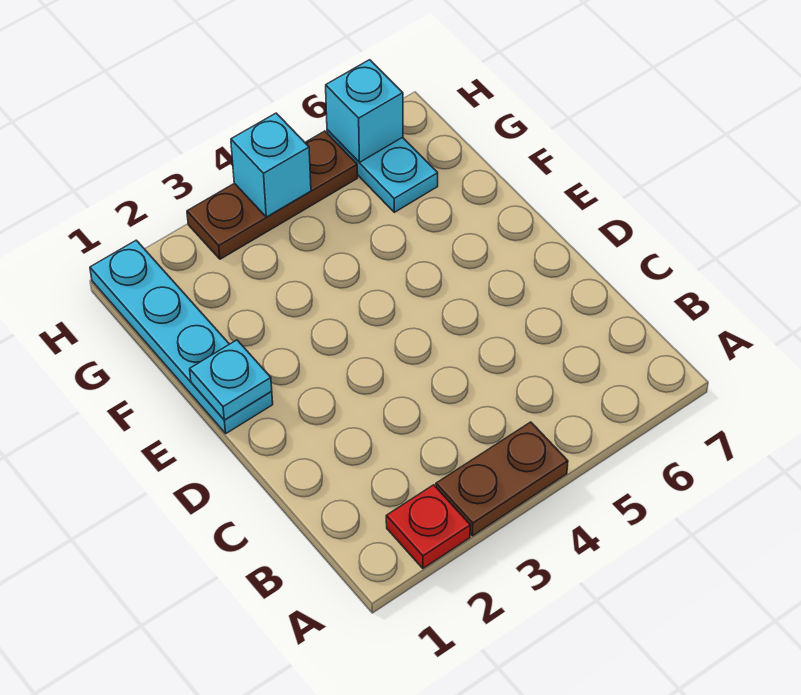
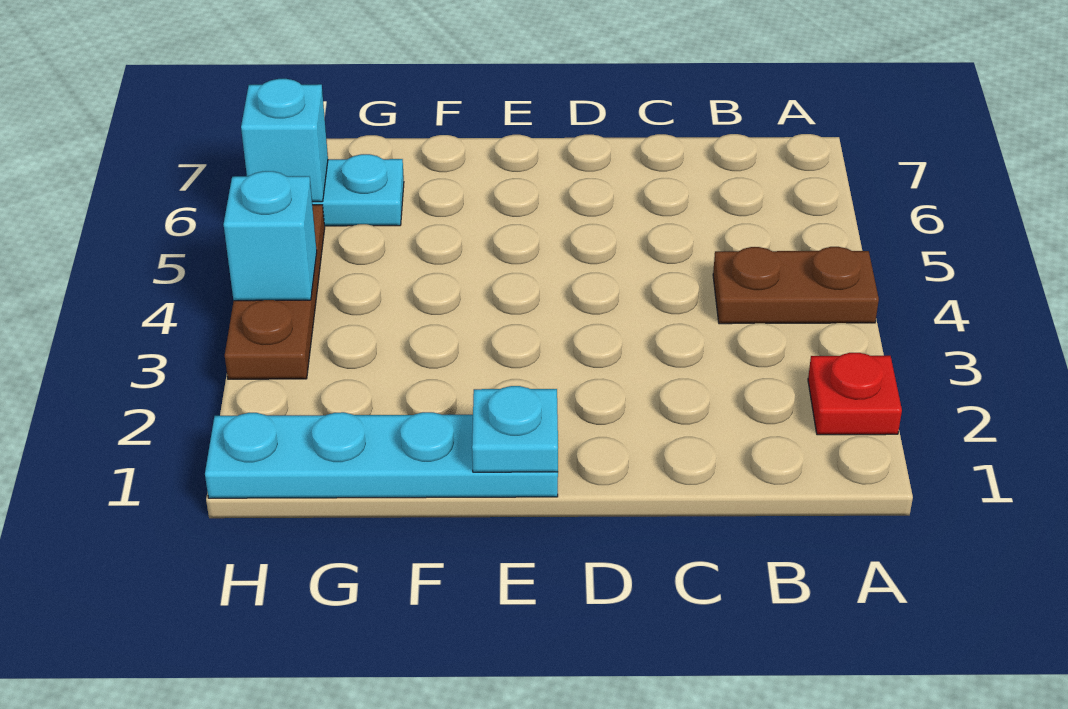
brown 1x2 plate [436,422,568,536] -> brown 1x2 plate turned to [713,247,879,324]

